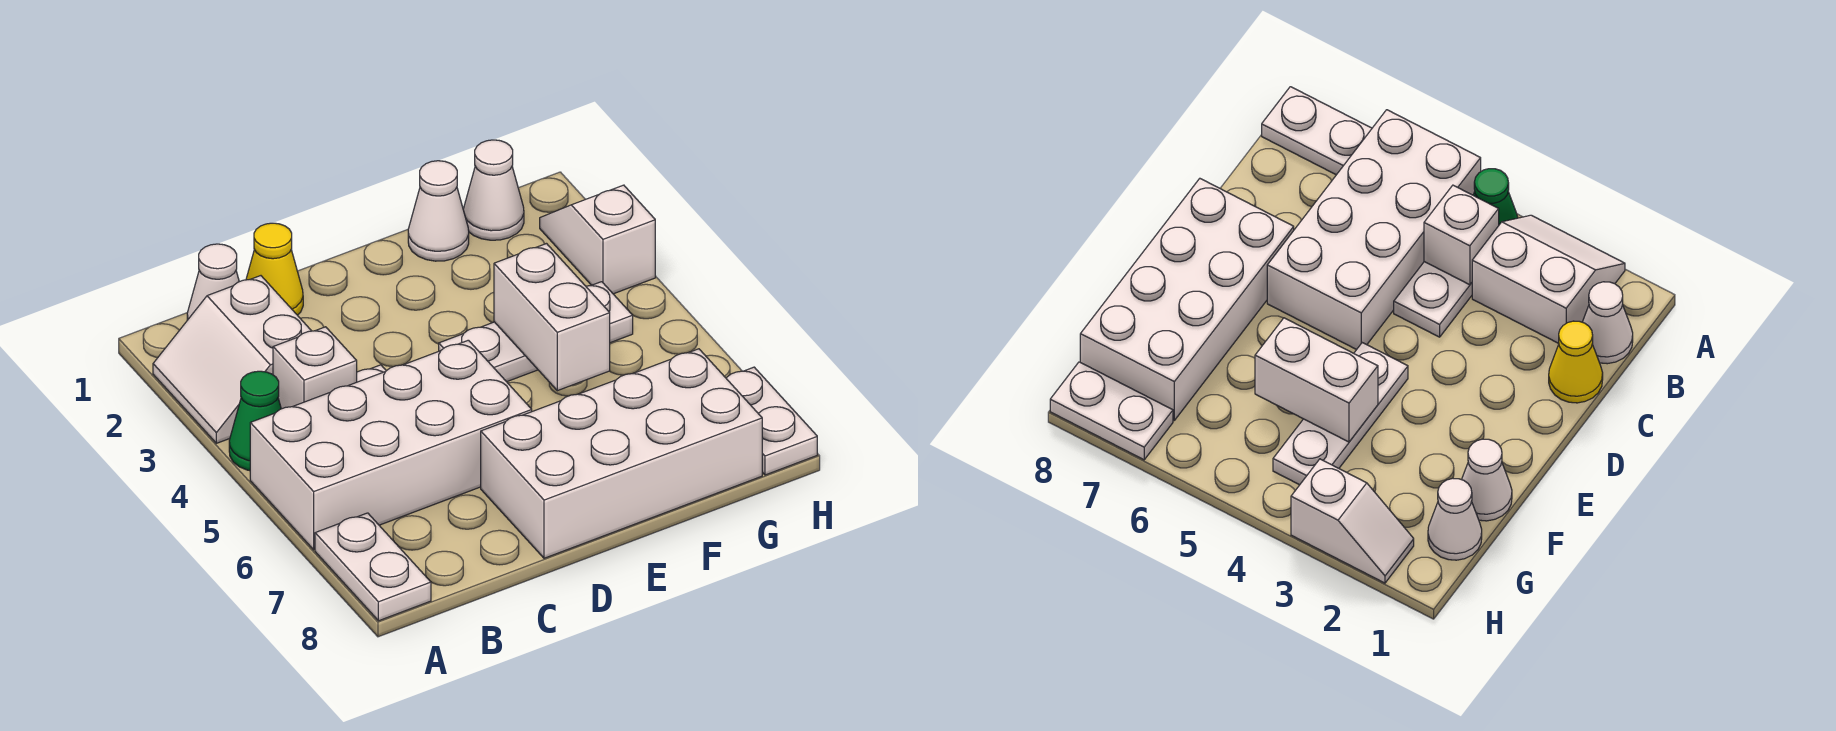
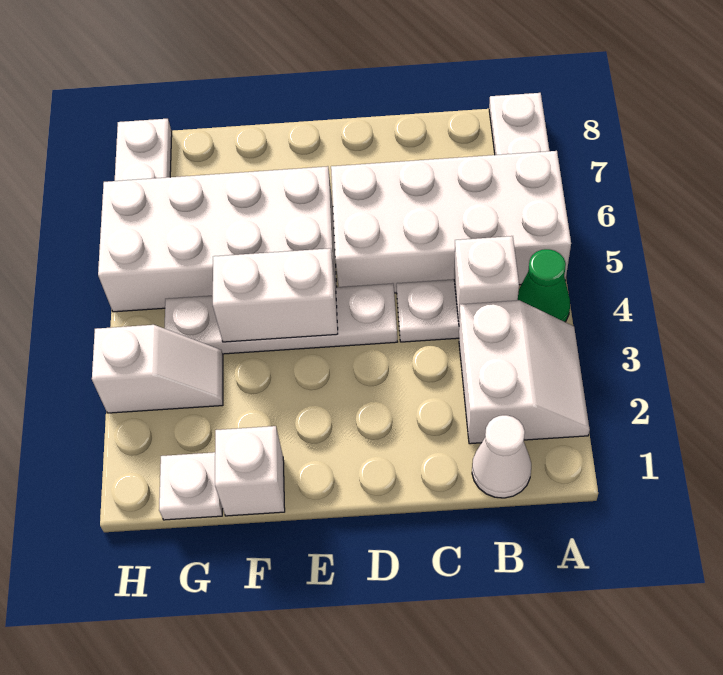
yellow 1x1 cone [246,223,303,315] -> none
white 2x4 brick [481,349,762,558] -> white 2x4 brick moved to [98,166,337,312]
white 1x3 plate [439,282,633,382] -> white 1x4 plate [165,283,397,354]
white 1x1 cone [408,161,469,261] -> white 1x1 brick [215,426,285,516]
white 1x2 brick [494,244,610,391] -> white 1x2 brick turned to [213,248,338,342]
white 1x1 cone [463,140,524,240] -> white 1x1 plate [159,452,223,520]
white 1x2 slope [540,185,655,294] -> white 1x2 slope turned to [92,325,223,413]

